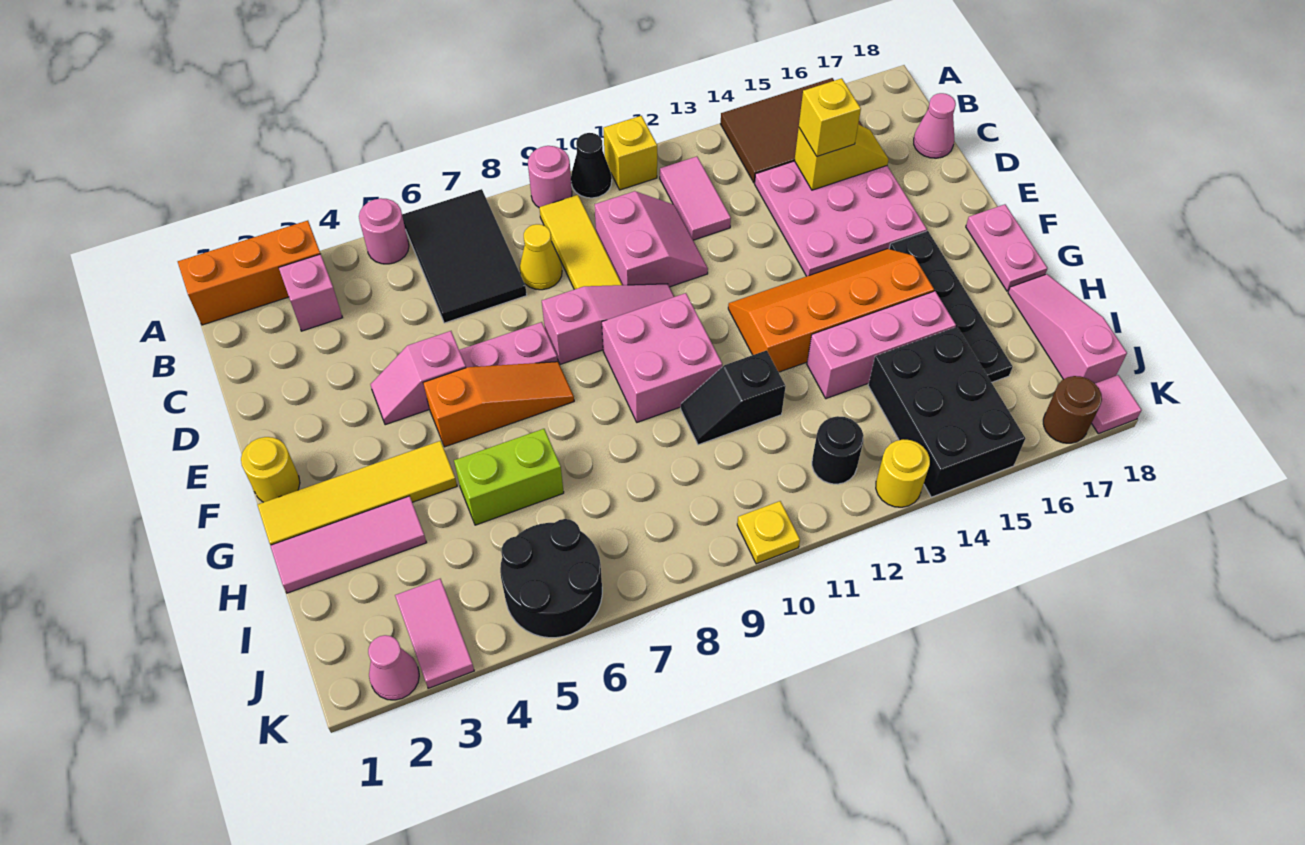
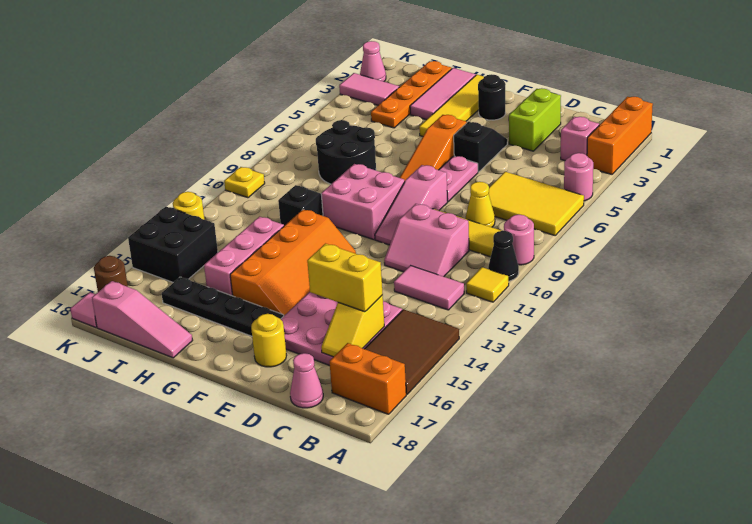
black 2x3 tile [402,189,527,323] -> yellow 2x3 tile [489,172,584,235]
yellow 1x1 brick [603,116,657,190] -> yellow 1x1 tile [466,267,509,302]
none -> orange 1x2 brick [329,343,406,414]
yellow 1x1 brick [799,78,861,157] -> yellow 1x2 brick [307,244,383,312]
pink 1x2 slope [370,331,466,425] -> black 1x2 slope [454,122,507,172]
yellow 1x1 round brick [241,437,300,502] -> yellow 1x1 round brick moved to [251,314,286,367]
pink 1x2 plate [966,204,1047,291] -> none
lime 1x2 brick [454,429,564,525] -> lime 1x2 brick moved to [509,88,561,151]
none -> orange 1x4 plate [371,61,452,128]
black 2x3 brick [868,327,1025,497] -> black 2x2 brick [128,207,218,283]
black 2x2 round brick [500,519,602,638] -> black 2x2 round brick moved to [316,120,376,184]
black 1x1 round brick [812,416,864,484] -> black 1x1 round brick moved to [478,74,505,120]

